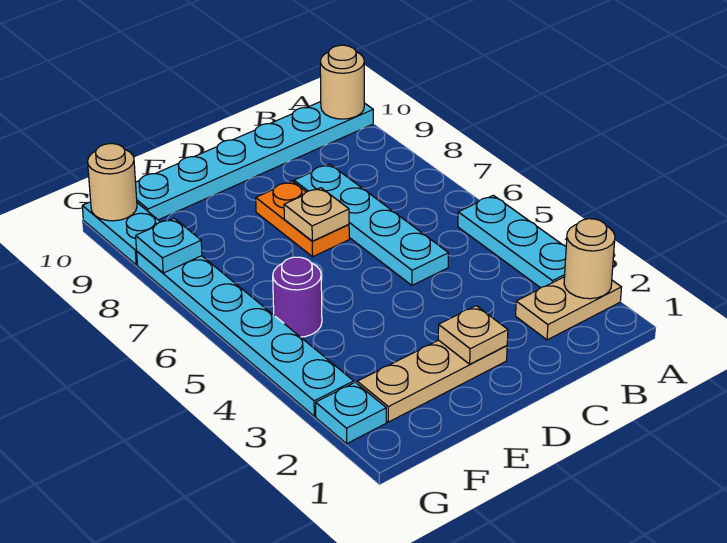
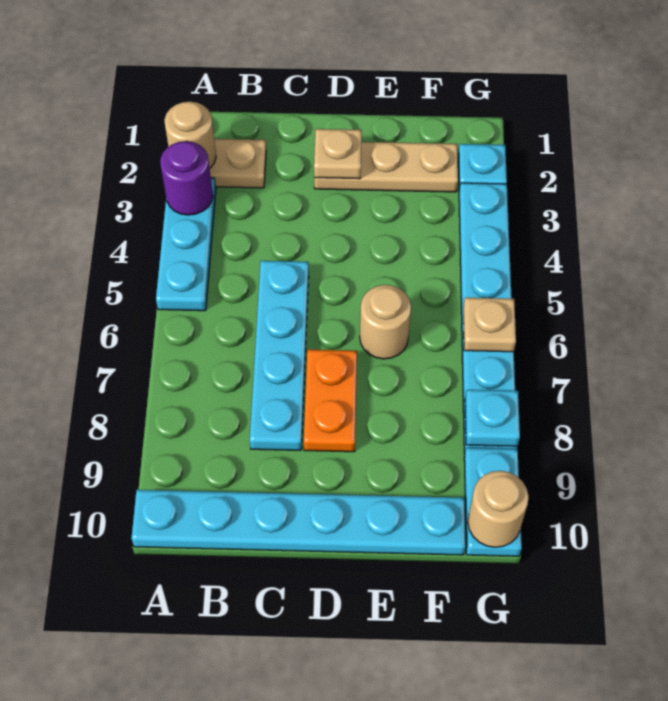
tan 1x1 round brick [320,45,364,119] -> tan 1x1 round brick moved to [360,285,411,359]
tan 1x1 plate [284,188,349,241] -> tan 1x1 plate moved to [463,298,516,352]
purple 1x1 round brick [273,257,322,337] -> purple 1x1 round brick moved to [160,141,213,215]

